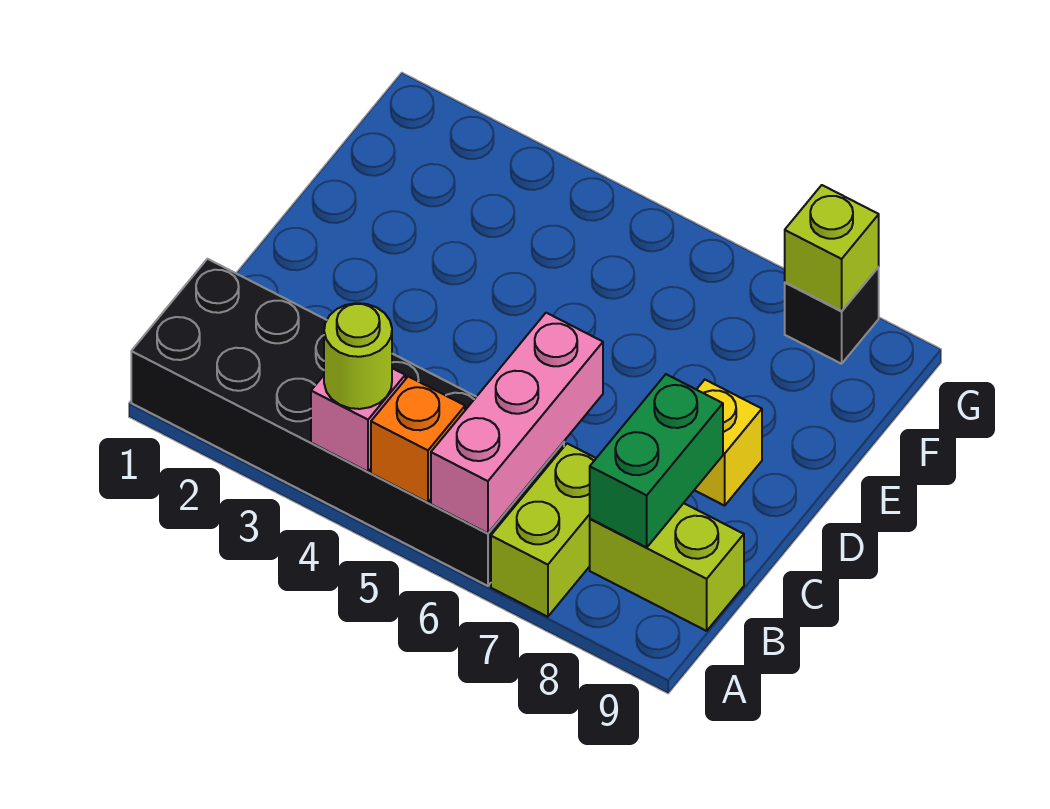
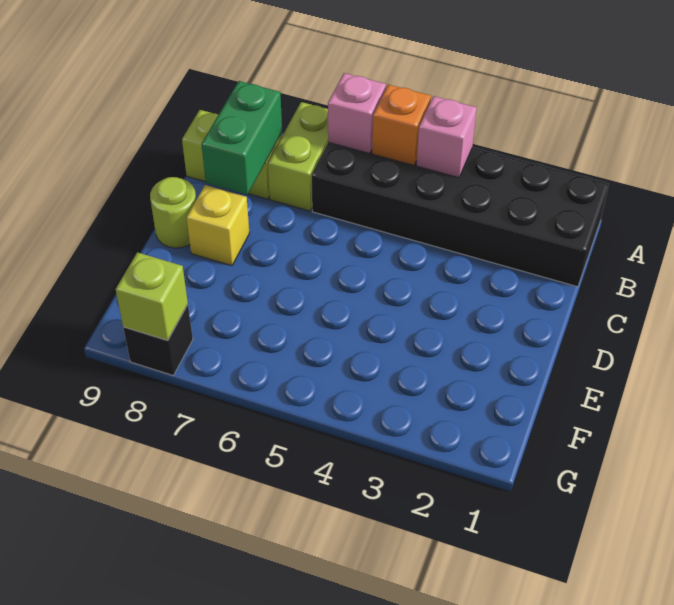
lime 1x1 round brick [324,303,392,409] -> lime 1x1 round brick moved to [150,177,196,248]
pink 1x3 brick [431,313,603,533] -> pink 1x1 brick [328,73,386,154]

